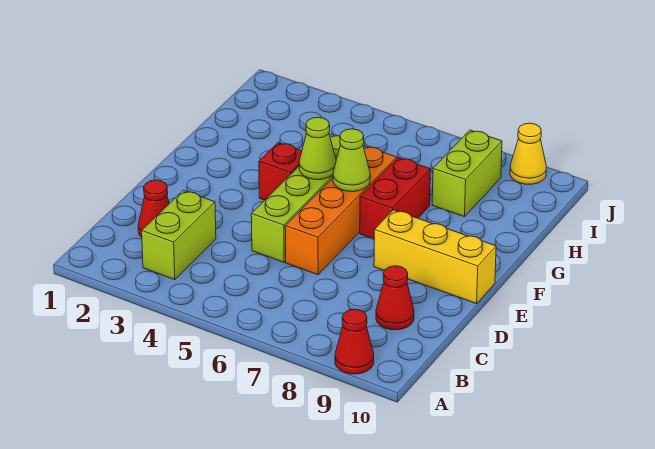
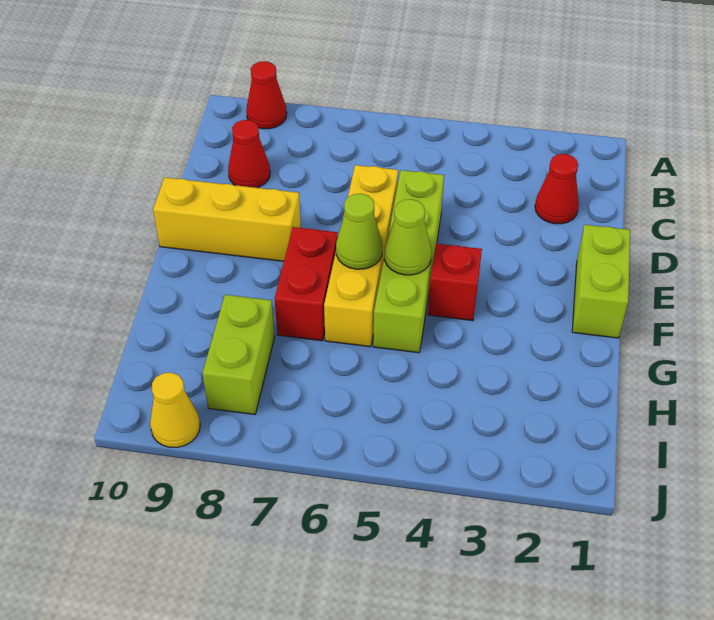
lime 1x2 brick [142,190,216,280] -> lime 1x2 brick moved to [572,225,630,338]
orange 1x4 brick [285,146,397,275] -> yellow 1x4 brick [324,165,398,347]

